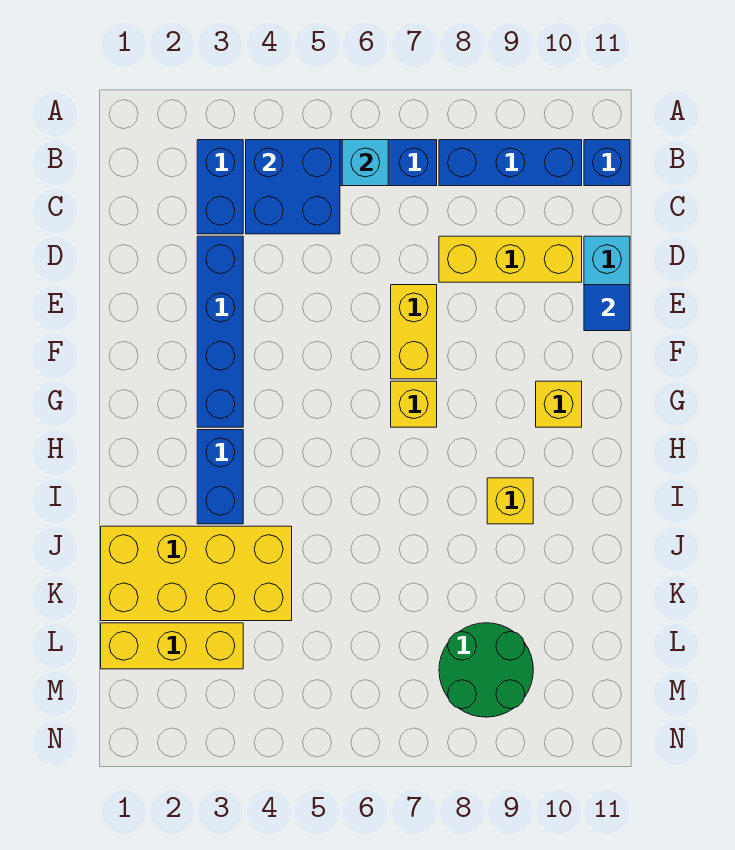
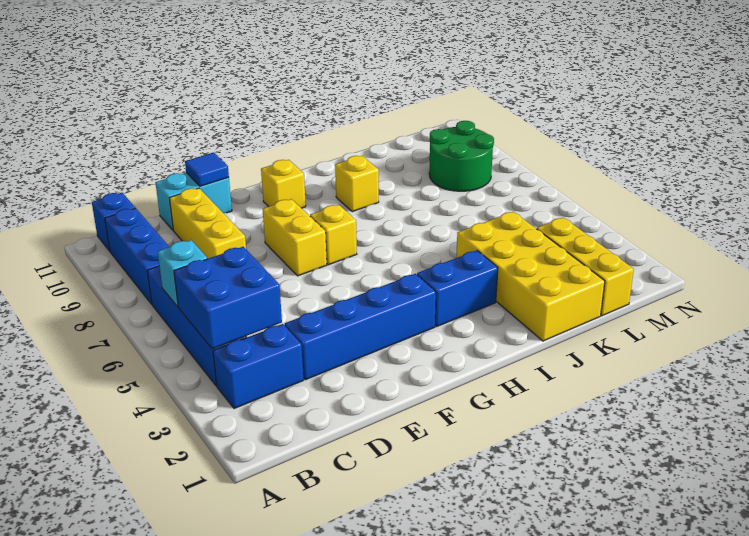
yellow 1x2 brick [391,285,437,379] -> yellow 1x2 brick turned to [263,199,327,276]

